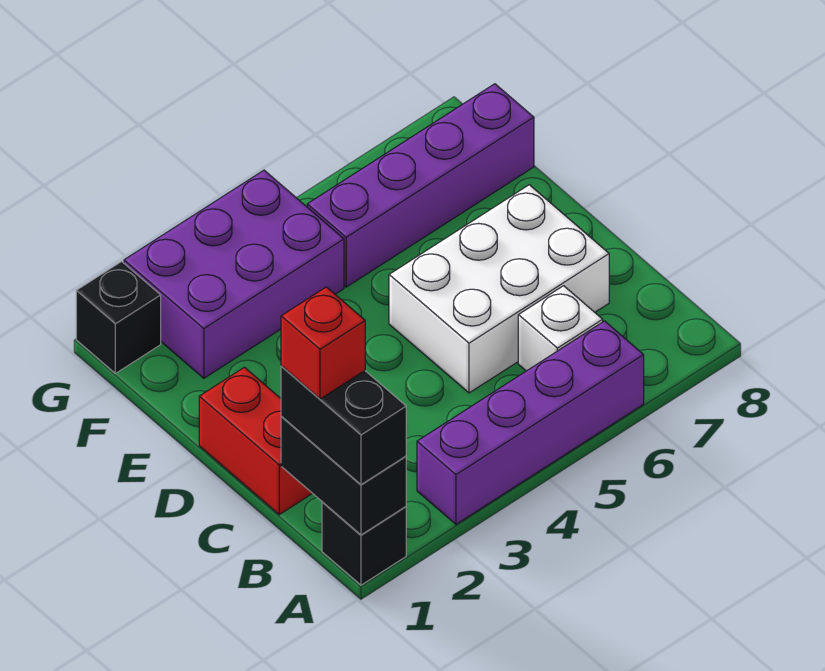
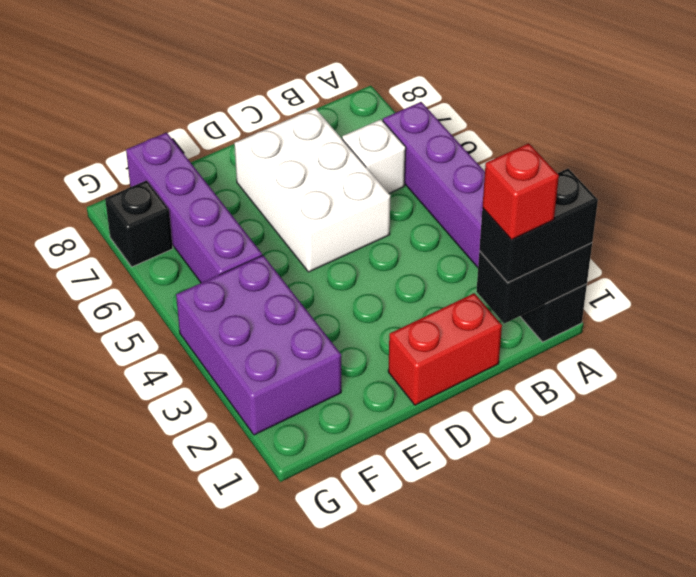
black 1x1 brick [76,261,161,373] -> black 1x1 brick moved to [105,180,173,267]

